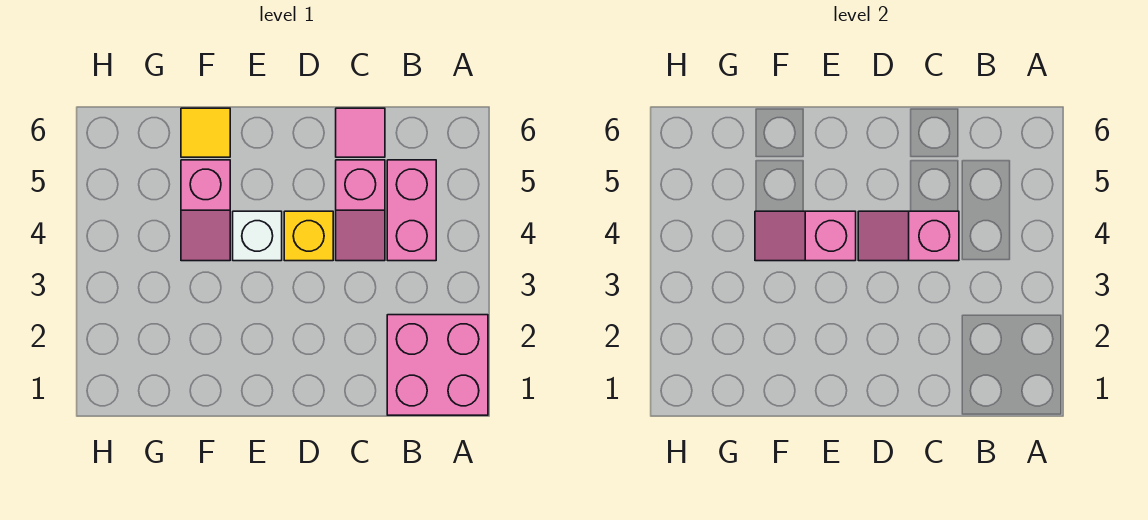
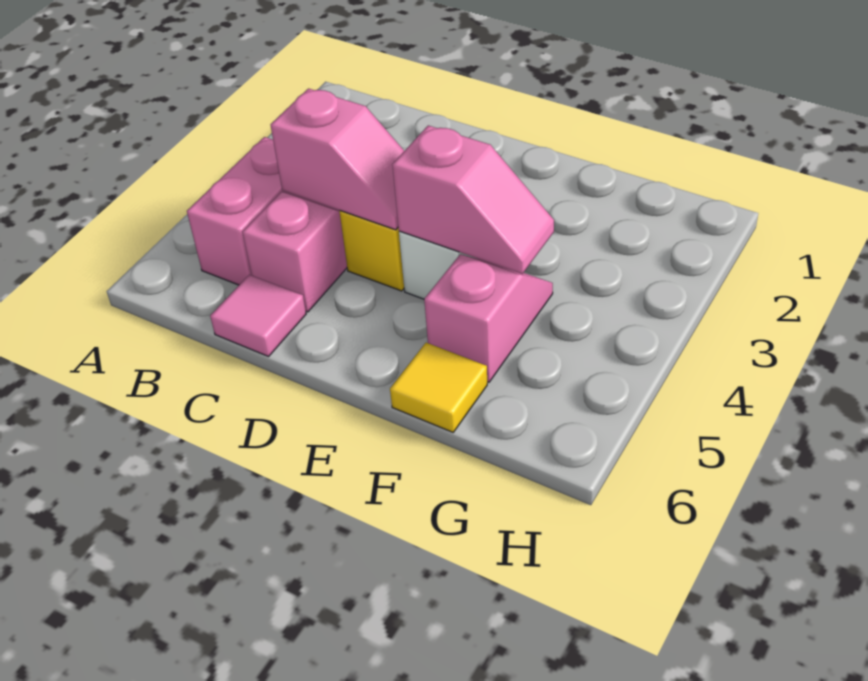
pink 2x2 brick [387,315,488,415] -> none

